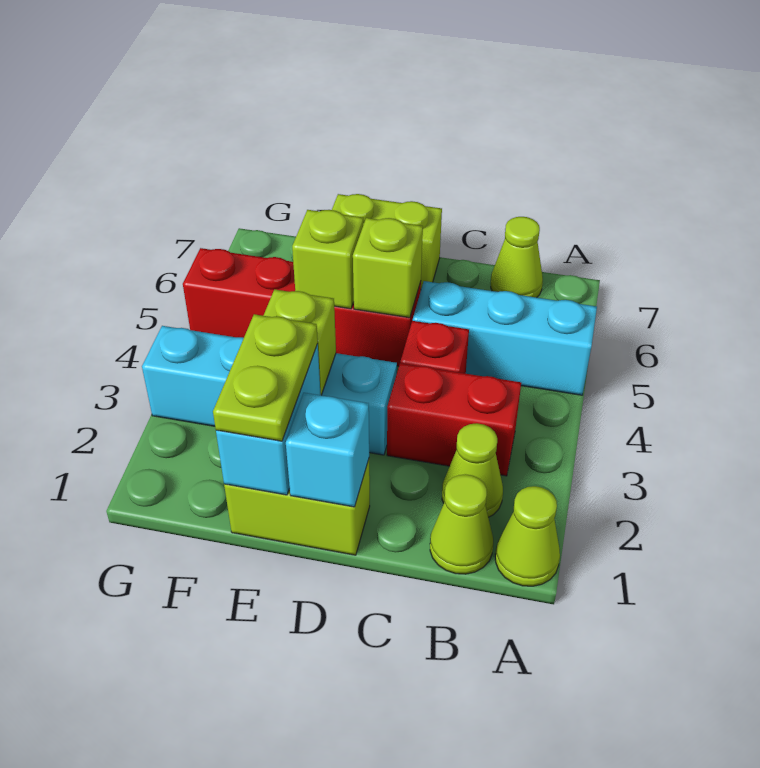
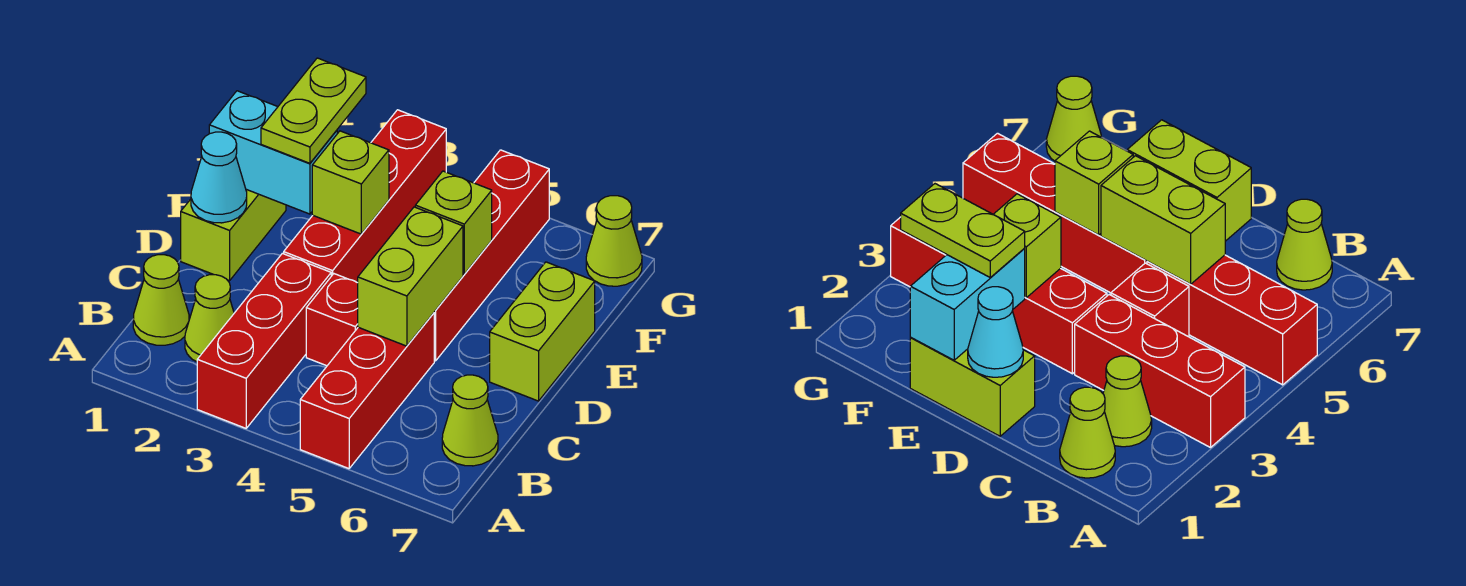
lime 1x1 cone [495,486,560,586] -> lime 1x1 cone moved to [586,196,642,286]
cyan 1x3 brick [413,281,597,395] -> red 1x3 brick [300,313,434,469]
red 1x2 brick [387,363,521,476] -> red 1x3 brick [197,253,331,428]
cyan 1x1 brick [286,393,369,507] -> cyan 1x1 cone [191,132,247,223]
cyan 1x4 brick [142,326,397,455] -> red 1x4 brick [284,110,446,283]
lime 1x1 brick [353,218,423,318] -> lime 1x2 brick [358,207,463,346]
lime 1x2 plate [213,314,318,441] -> lime 1x2 plate turned to [261,58,366,163]

